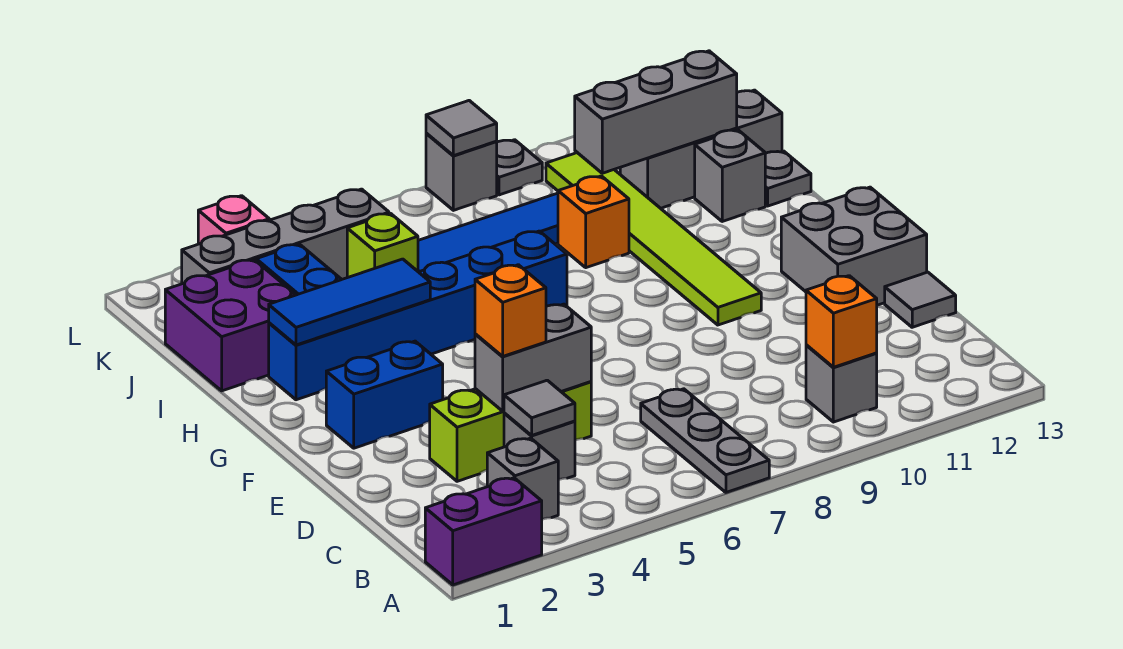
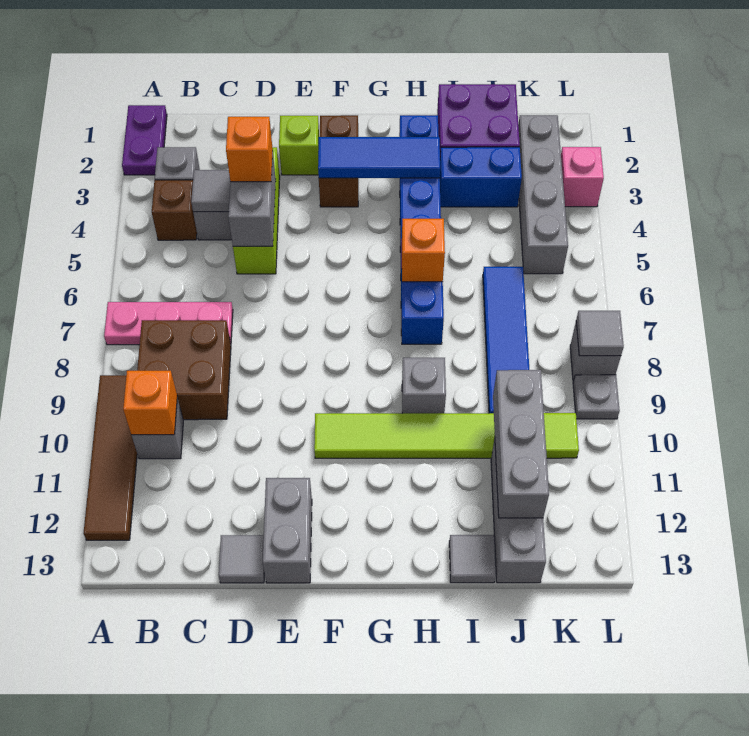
purple 1x2 brick [425,478,542,585] -> purple 1x2 plate [122,105,167,175]
grey 1x3 plate [641,389,769,492] -> pink 1x3 plate [104,302,233,345]
none -> brown 1x4 tile [84,375,137,540]
none -> brown 1x1 brick [152,180,197,240]
none -> brown 2x2 brick [137,320,231,420]
grey 2x2 brick [781,187,927,305] -> grey 1x2 brick [263,478,312,583]
blue 1x2 brick [326,341,443,448] -> brown 1x2 brick [319,115,358,207]
blue 1x3 tile [269,259,430,345] -> blue 1x3 tile turned to [318,137,440,178]
orange 1x1 brick [558,176,629,268] -> orange 1x1 brick moved to [402,219,445,282]
grey 1x1 brick [695,130,765,221] -> grey 1x1 brick moved to [402,358,446,413]
grey 1x1 plate [765,151,811,206] -> grey 1x1 tile [449,535,496,583]
lime 1x1 brick [347,213,418,278] -> lime 1x1 brick moved to [279,116,319,175]

